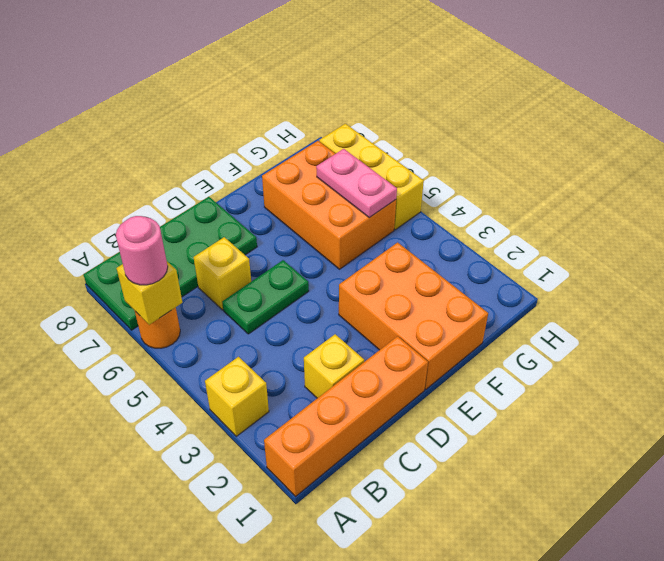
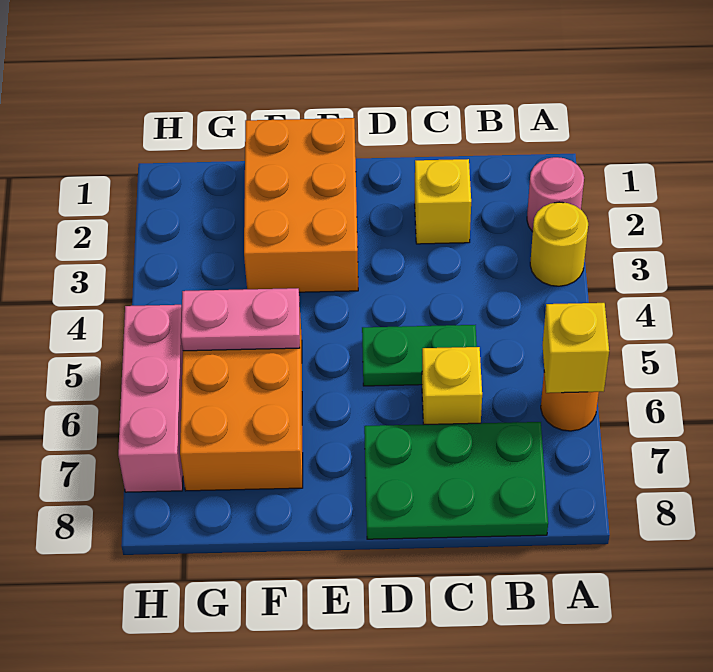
orange 1x4 brick [264,336,428,496] -> none
yellow 1x1 brick [205,357,269,436] -> yellow 1x1 round brick [530,202,588,286]
pink 1x1 round brick [116,216,168,285] -> pink 1x1 round brick moved to [527,157,584,232]
green 2x4 plate [83,197,257,330] -> green 2x3 plate [364,422,548,539]
pink 1x2 plate [316,149,397,218] -> pink 1x2 plate turned to [181,288,300,351]
yellow 1x3 brick [319,124,424,230] -> pink 1x3 brick [118,305,183,492]

